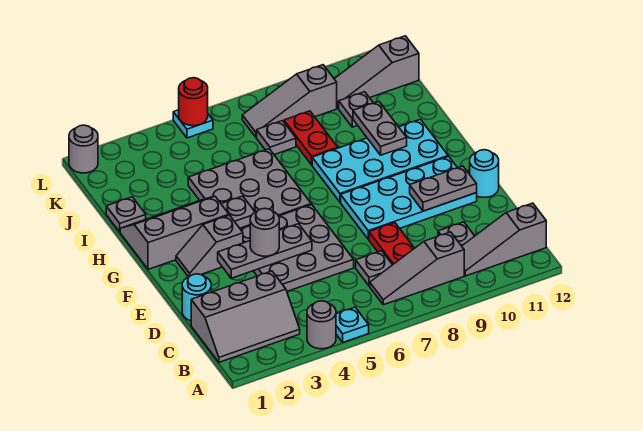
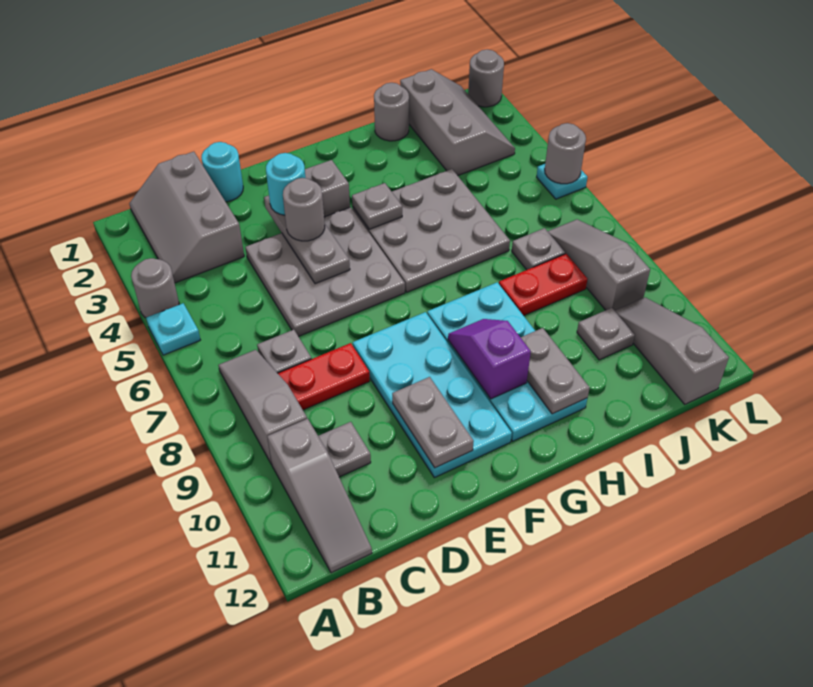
grey 1x3 slope [462,203,546,276] -> grey 1x3 slope turned to [267,419,372,573]
cyan 1x1 round brick [470,150,499,197] -> cyan 1x1 round brick moved to [266,153,305,215]
grey 2x3 slope [120,196,229,269] -> grey 2x3 slope moved to [400,69,515,176]
none -> purple 1x2 slope [448,319,531,399]
grey 1x2 plate [353,101,407,155] -> grey 1x2 plate turned to [521,328,590,414]
grey 1x1 plate [106,197,146,232] -> grey 1x1 round brick [374,83,409,141]
red 1x1 round brick [179,78,208,126] -> grey 1x1 round brick [545,123,586,184]

